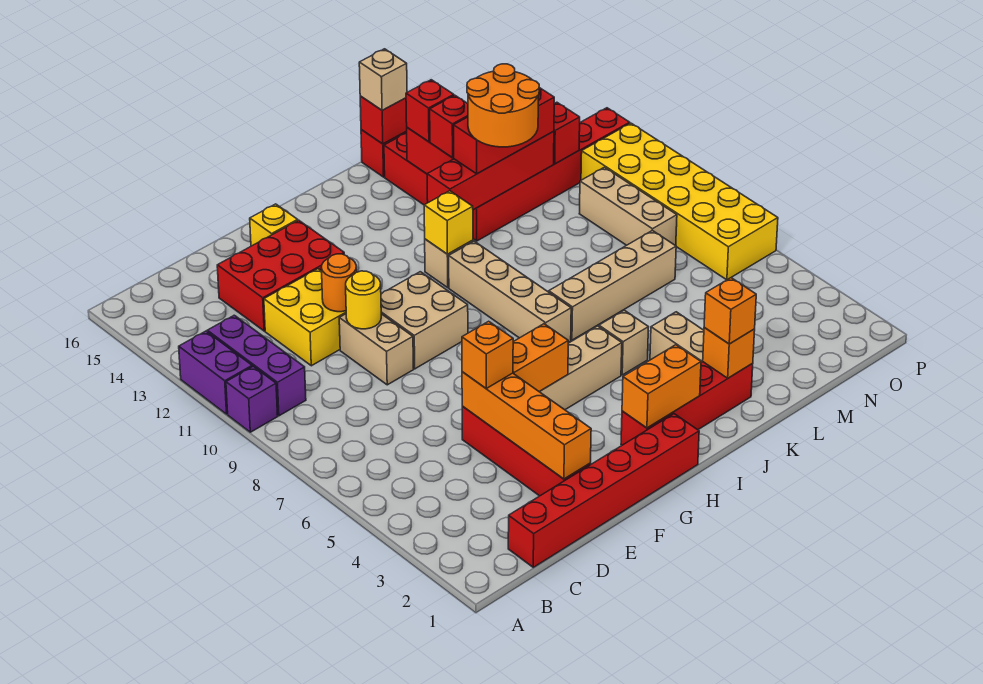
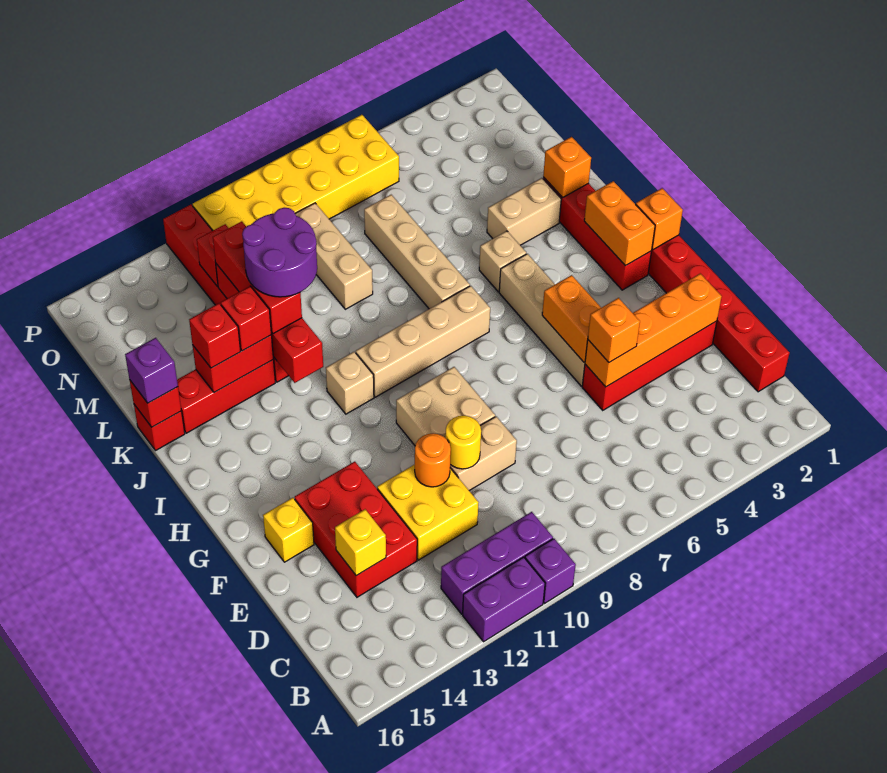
yellow 1x1 brick [424,191,473,254] -> yellow 1x1 brick moved to [335,509,386,576]
orange 1x1 brick [704,278,756,344] -> orange 1x1 brick moved to [636,188,683,250]
orange 2x2 round brick [467,64,539,147] -> purple 2x2 round brick [242,208,317,297]
tan 1x1 brick [359,49,407,110] -> purple 1x1 brick [125,338,178,403]
tan 1x3 brick [579,167,677,246] -> tan 1x3 brick turned to [295,203,373,309]

